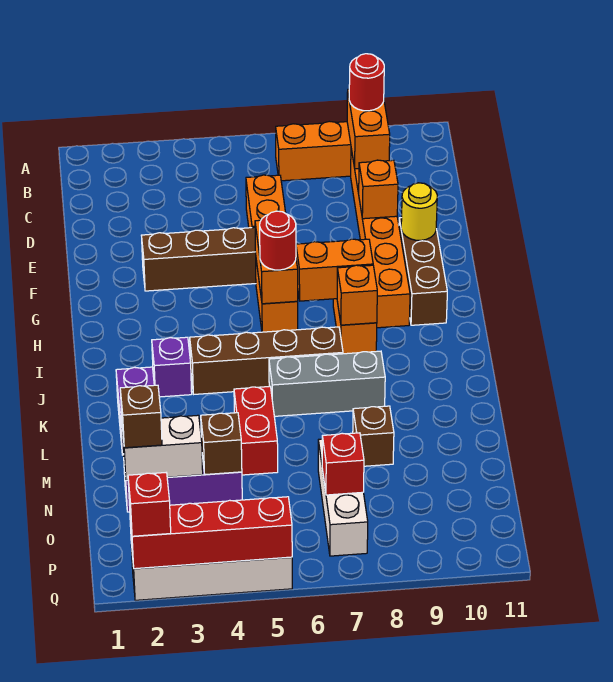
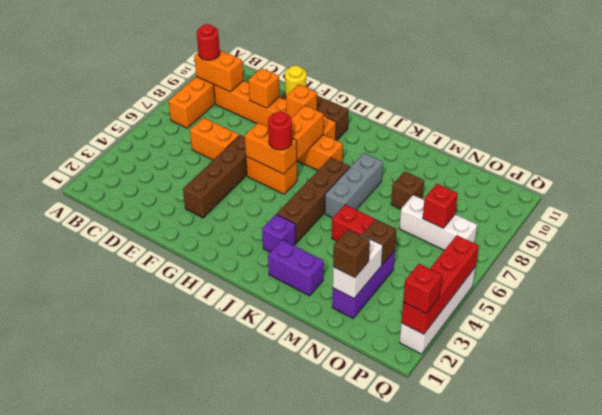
orange 1x1 brick [337,265,377,325] -> orange 1x1 brick moved to [286,84,317,118]

